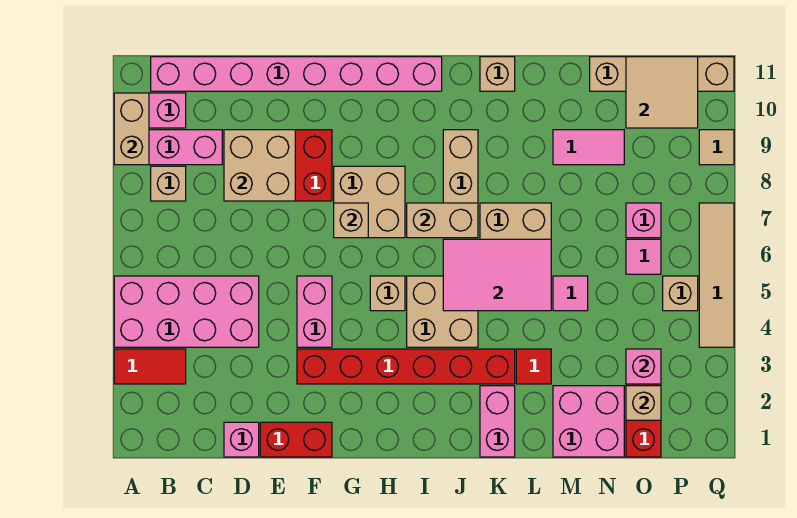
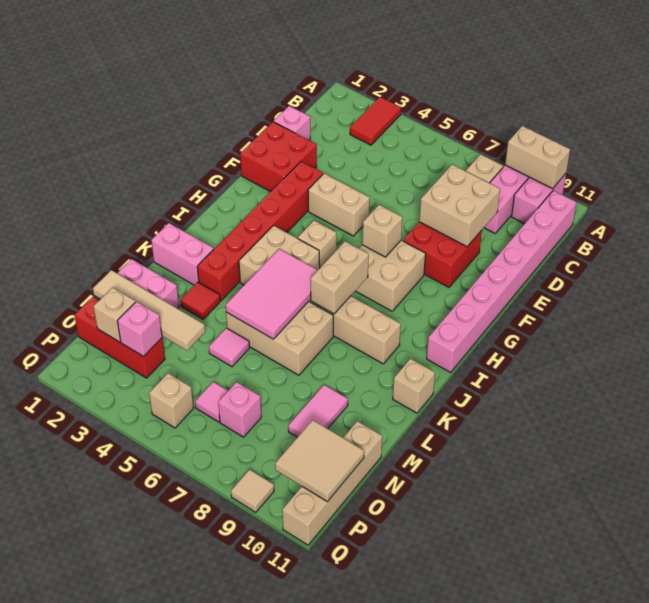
pink 2x4 brick [114,276,259,347] -> none
red 1x2 brick [260,422,332,457] -> red 2x2 brick [240,122,317,192]
pink 1x2 brick [297,276,332,347] -> tan 1x2 brick [308,174,370,236]
tan 1x4 tile [699,203,734,347] -> tan 1x4 tile moved to [93,270,205,350]

